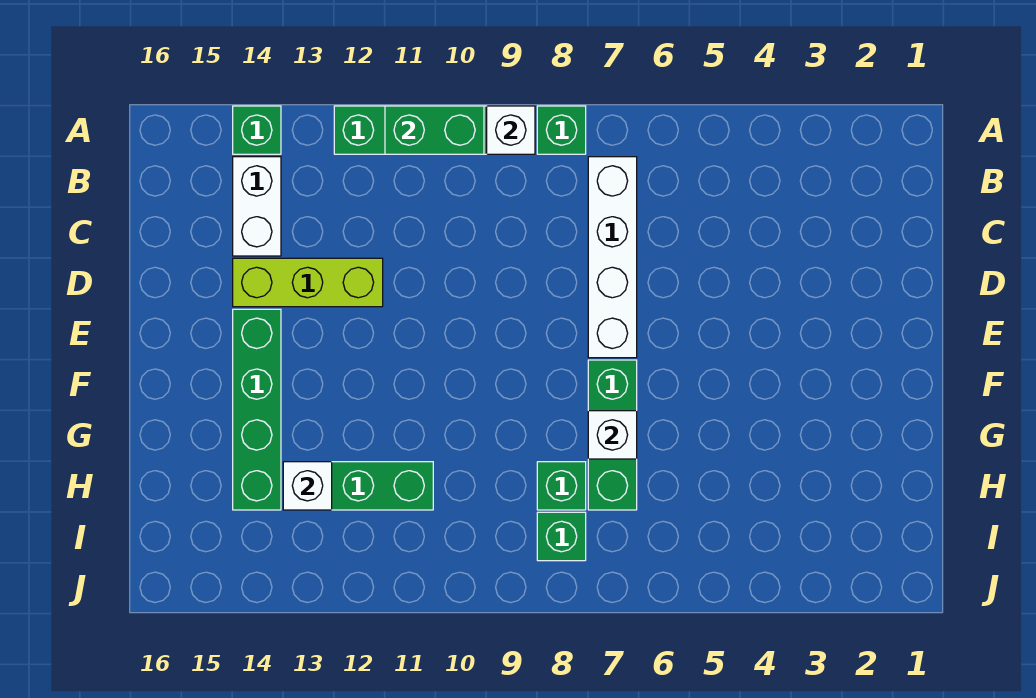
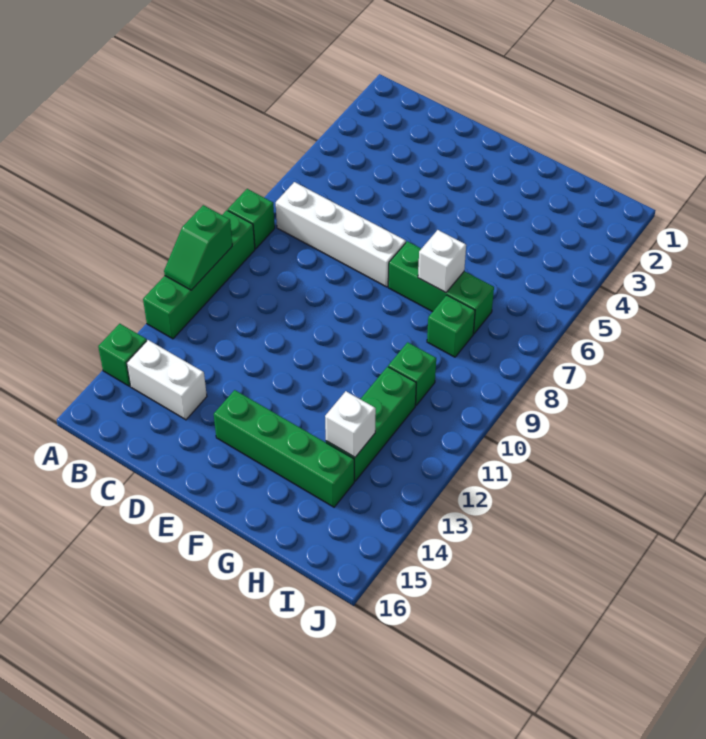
white 1x1 brick [487,106,535,154] -> none
green 1x2 brick [385,106,484,154] -> green 1x2 slope [164,205,232,290]
lime 1x3 brick [233,258,383,307] -> none
green 1x1 brick [537,512,586,561] -> green 1x1 brick moved to [388,342,436,405]

